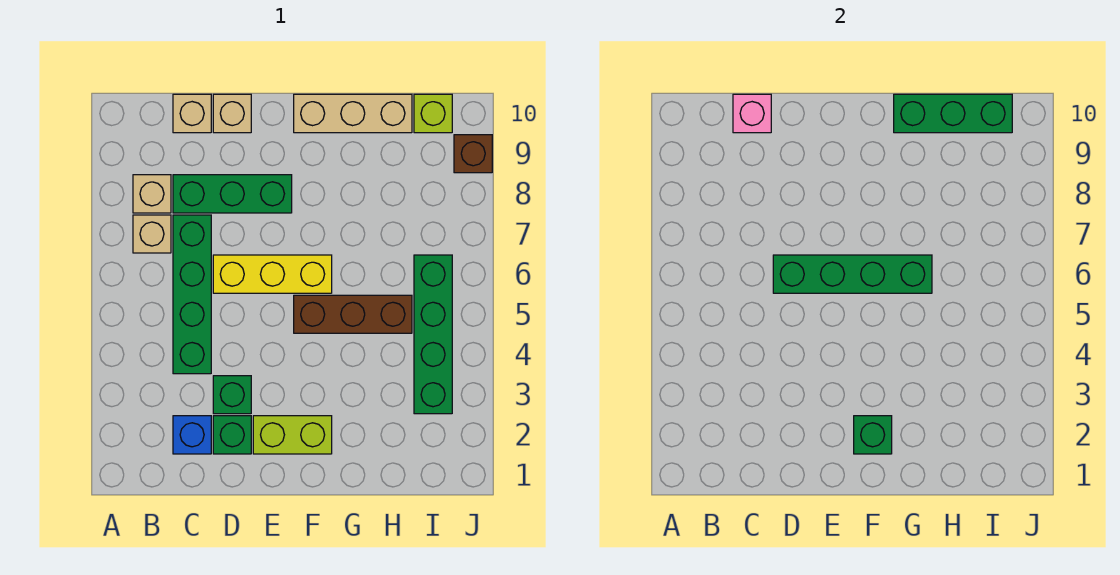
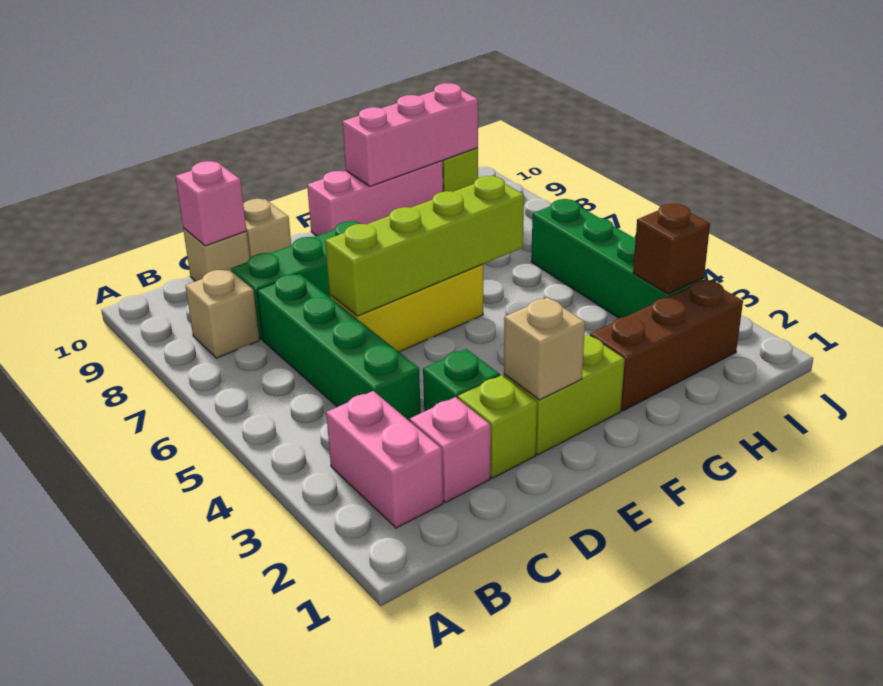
none -> pink 1x2 brick [326,391,443,528]
tan 1x1 brick [133,215,171,253] -> tan 1x1 brick moved to [504,297,585,400]
blue 1x1 brick [173,416,211,454] -> pink 1x1 brick [410,397,491,503]
green 1x1 brick [213,416,251,454] -> lime 1x1 brick [458,375,537,478]
green 1x4 brick [773,255,932,293] -> lime 1x4 brick [325,176,524,316]
green 1x1 brick [854,416,892,454] -> none
brown 1x3 brick [294,295,412,333] -> brown 1x3 brick moved to [590,279,743,411]
tan 1x3 brick [294,94,412,133] -> pink 1x3 brick [307,161,443,236]
green 1x3 brick [894,94,1012,133] -> pink 1x3 brick [343,83,478,186]
brown 1x1 brick [454,135,492,173] -> brown 1x1 brick moved to [633,204,710,294]

